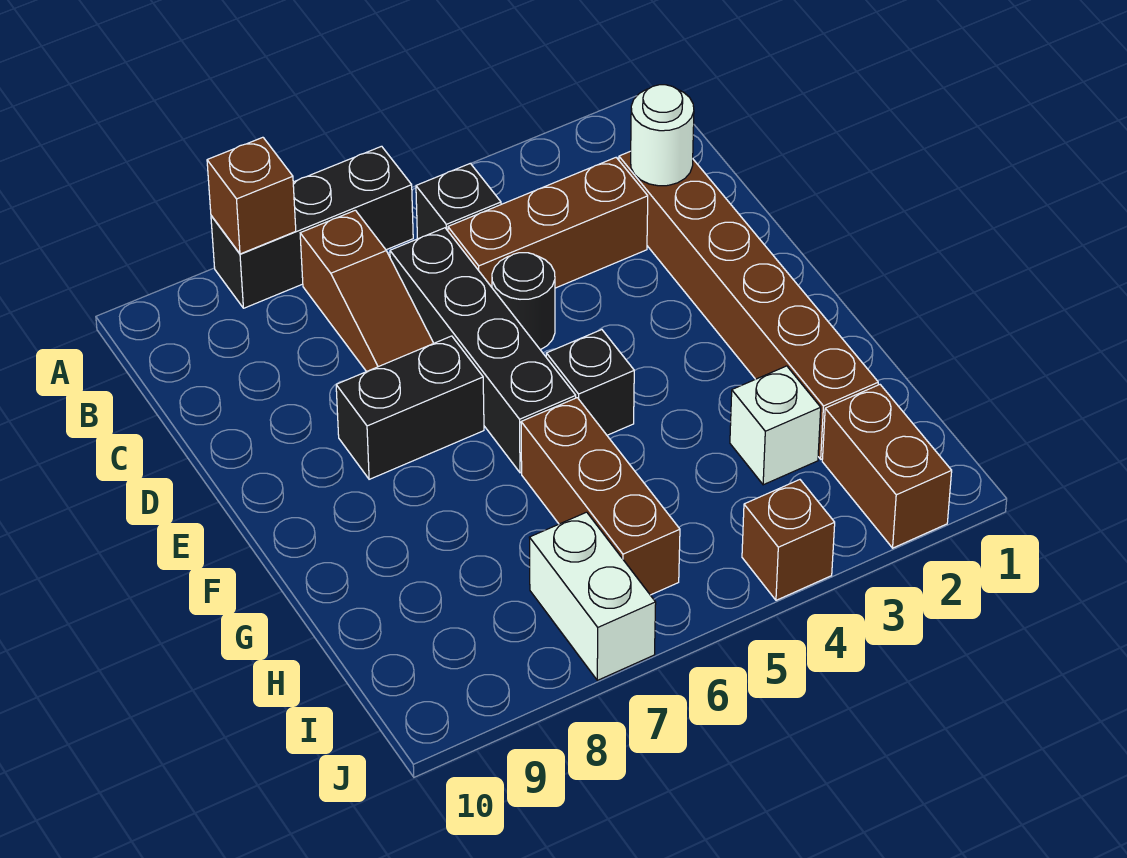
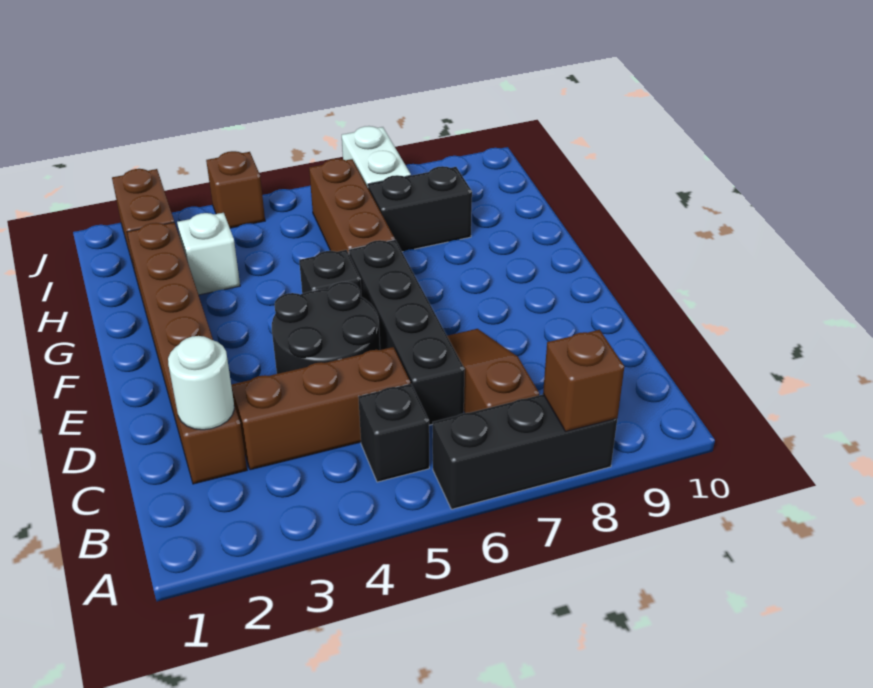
black 1x1 round brick [492,253,555,350] -> black 2x2 round brick [272,282,380,374]
black 1x2 brick [336,336,484,479] -> black 1x2 brick moved to [368,166,472,252]

